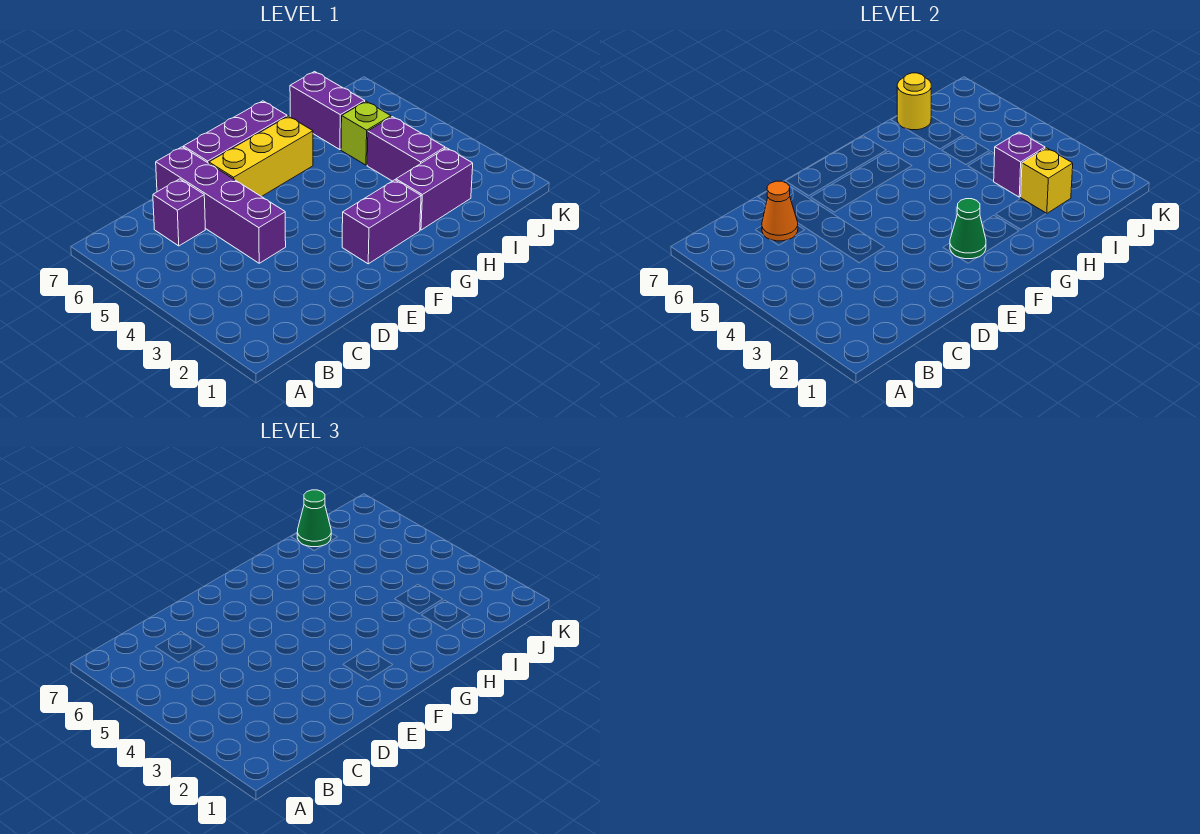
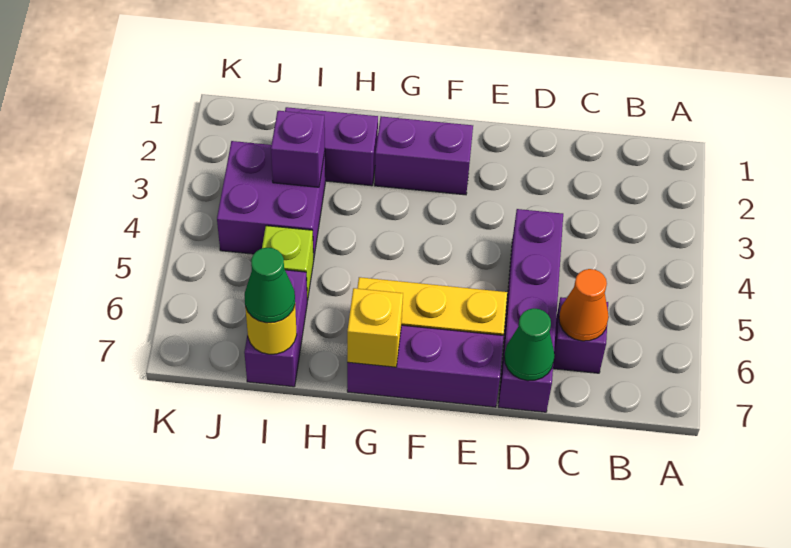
green 1x1 cone [950,199,986,259] -> green 1x1 cone moved to [504,308,554,381]
yellow 1x1 brick [1021,148,1073,213] -> yellow 1x1 brick moved to [347,288,403,367]
purple 1x2 brick [367,117,445,181] -> purple 2x2 brick [217,141,325,260]

